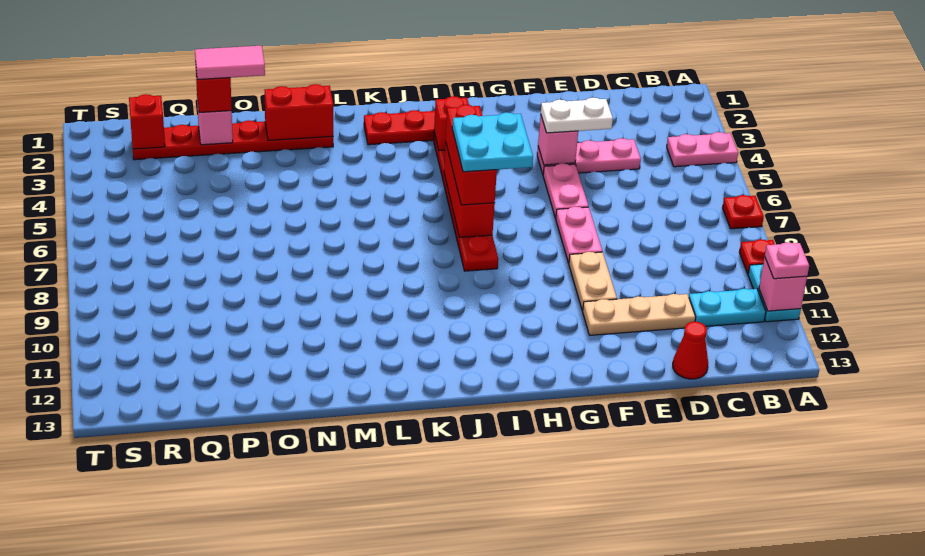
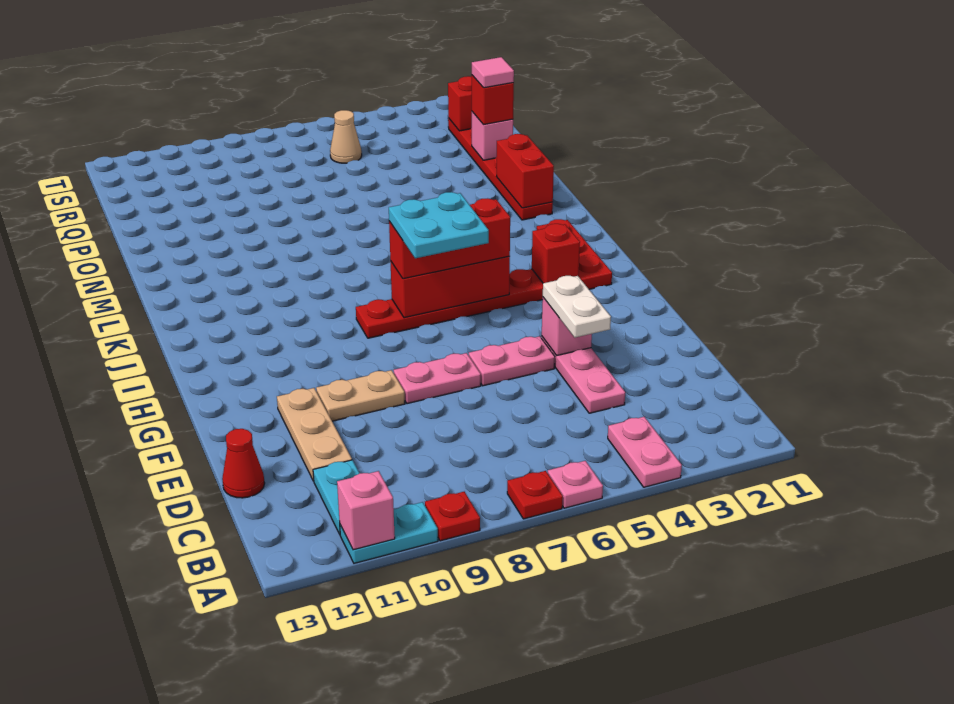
pink 1x1 plate [765,242,809,279] -> pink 1x1 plate moved to [548,461,603,508]
pink 1x2 tile [195,46,265,79] -> pink 1x1 tile [472,57,514,88]
none -> tan 1x1 cone [330,110,362,163]

